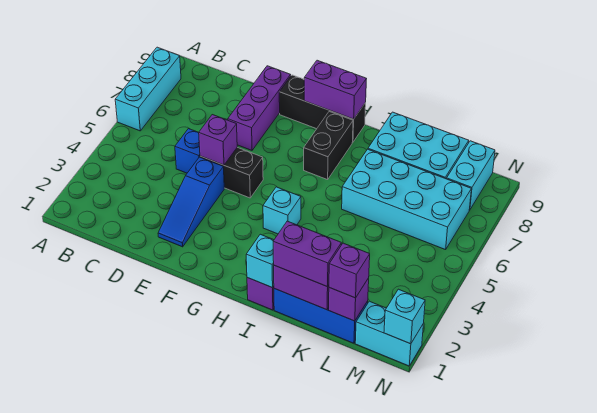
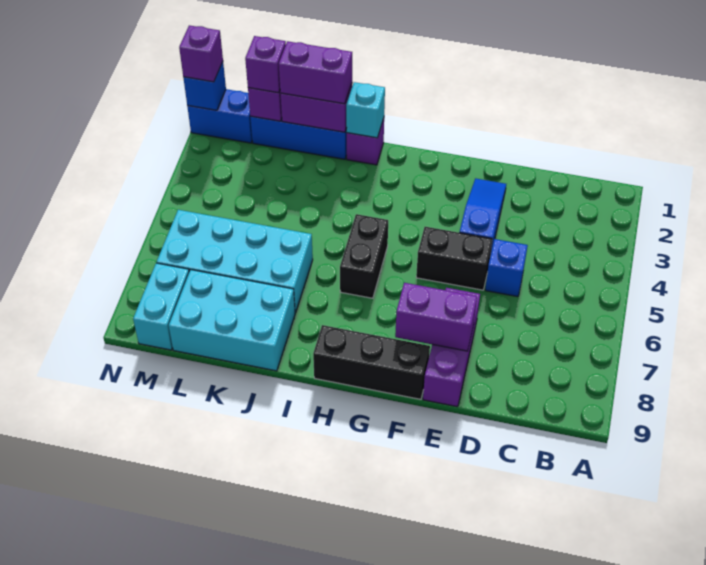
cyan 1x3 brick [115,47,181,131] -> none
purple 1x1 brick [199,115,237,165] -> purple 1x1 brick moved to [179,25,223,82]
purple 1x2 brick [304,60,366,119] -> purple 1x2 brick moved to [395,283,477,351]
cyan 1x1 brick [263,187,301,234] -> none
black 1x2 brick [304,112,353,180] -> black 1x2 brick moved to [340,214,388,298]
cyan 1x2 brick [355,301,423,366] -> blue 1x2 brick [187,89,252,143]
cyan 1x1 brick [384,289,425,344] -> blue 1x1 brick [183,62,226,110]

